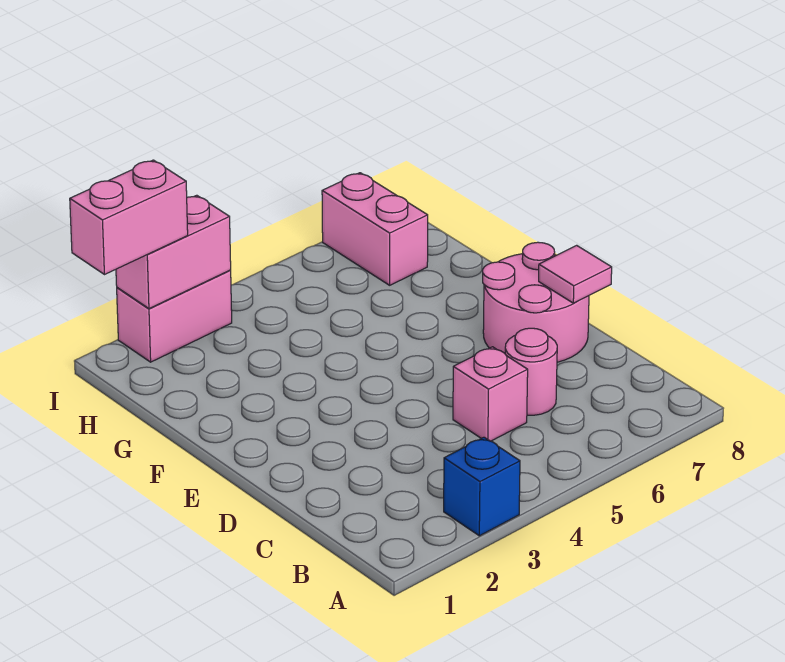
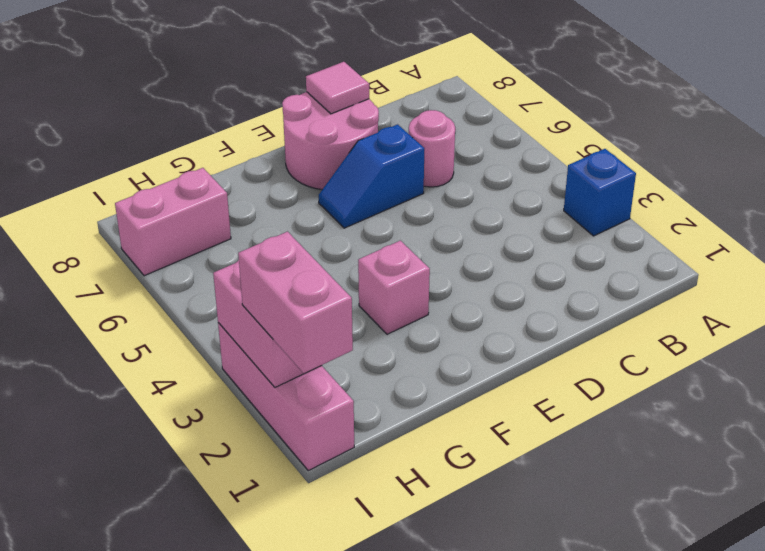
pink 1x1 brick [453,347,528,441] -> pink 1x1 brick moved to [358,241,430,334]
none -> blue 1x2 slope [319,124,425,228]
pink 1x2 brick [117,270,232,362] -> pink 1x3 brick [218,323,354,471]

